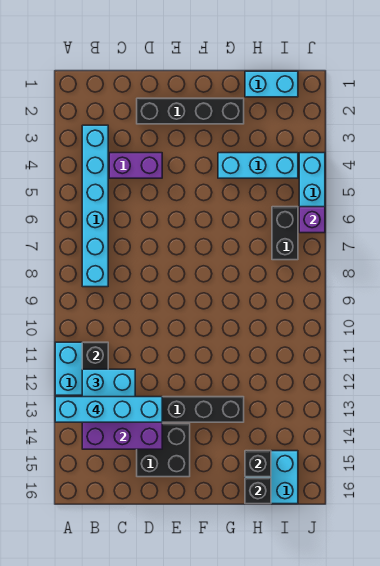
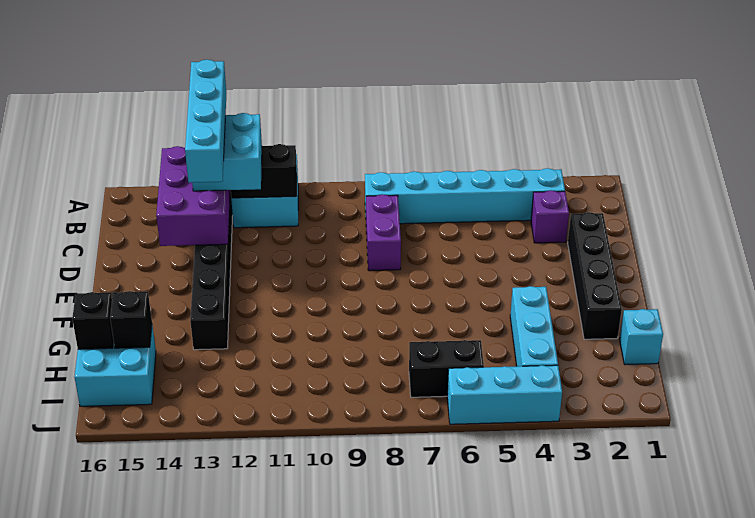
purple 1x2 brick [109,153,162,178] -> purple 1x2 brick moved to [366,194,401,271]
black 2x2 brick [137,424,190,477] -> none
cyan 1x2 brick [245,71,298,97] -> cyan 1x1 brick [620,309,663,365]
purple 1x1 brick [299,207,325,233] -> purple 1x1 brick moved to [531,190,569,243]

